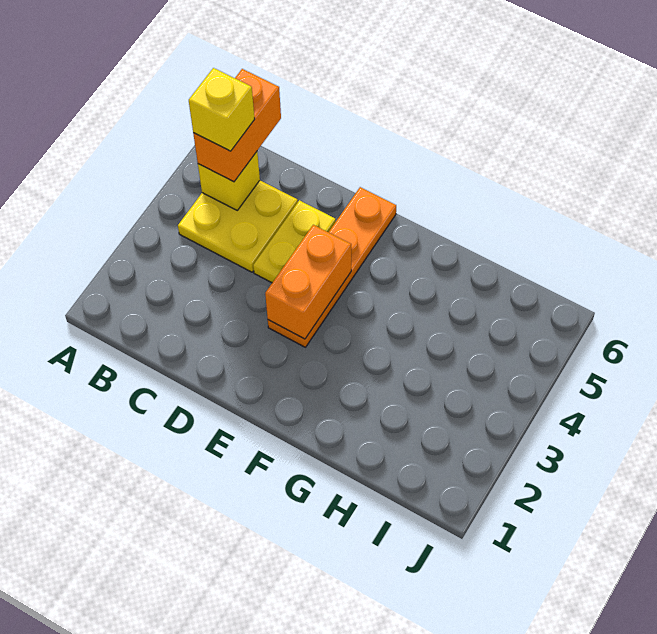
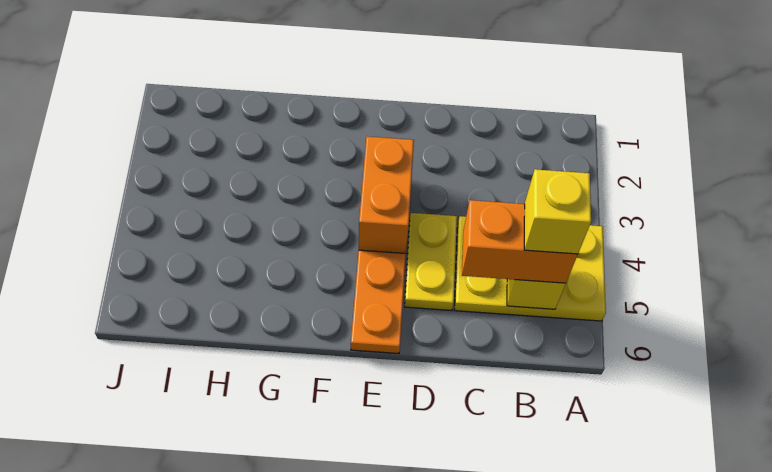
yellow 2x2 plate [178,181,298,272] -> yellow 2x3 plate [454,216,606,321]
orange 1x2 brick [193,69,281,182] -> orange 1x2 brick turned to [462,200,578,283]

